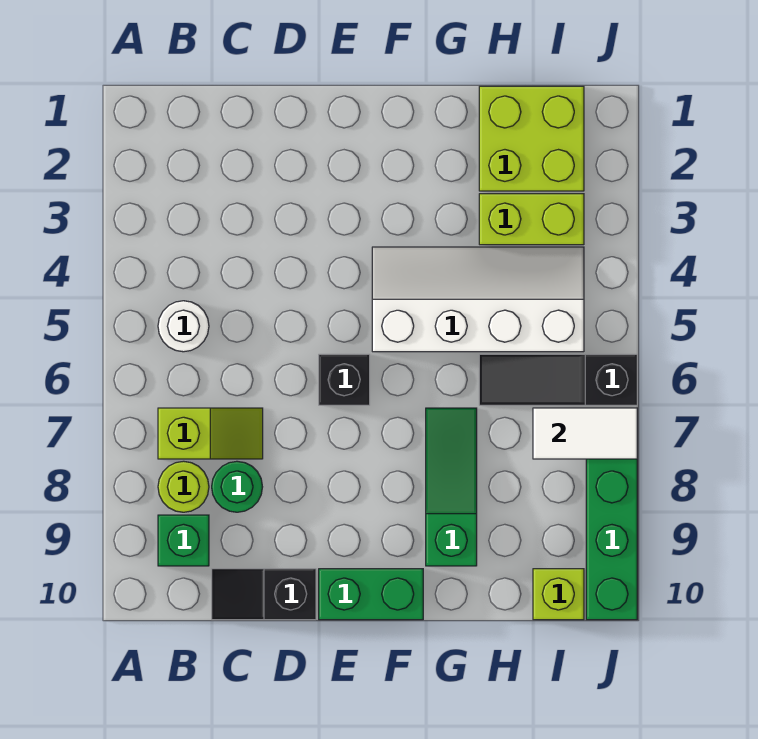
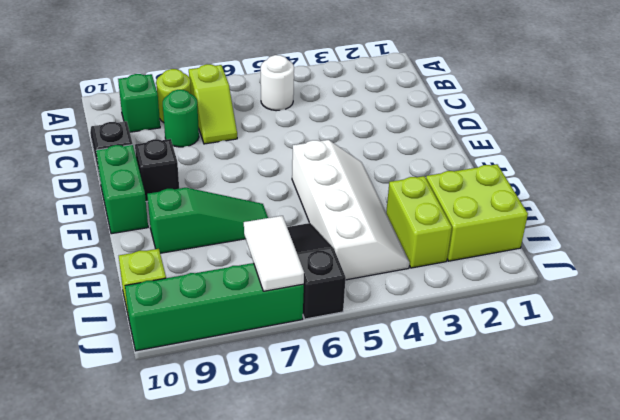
black 1x1 brick [319,354,370,405] -> black 1x1 brick moved to [135,139,179,202]

